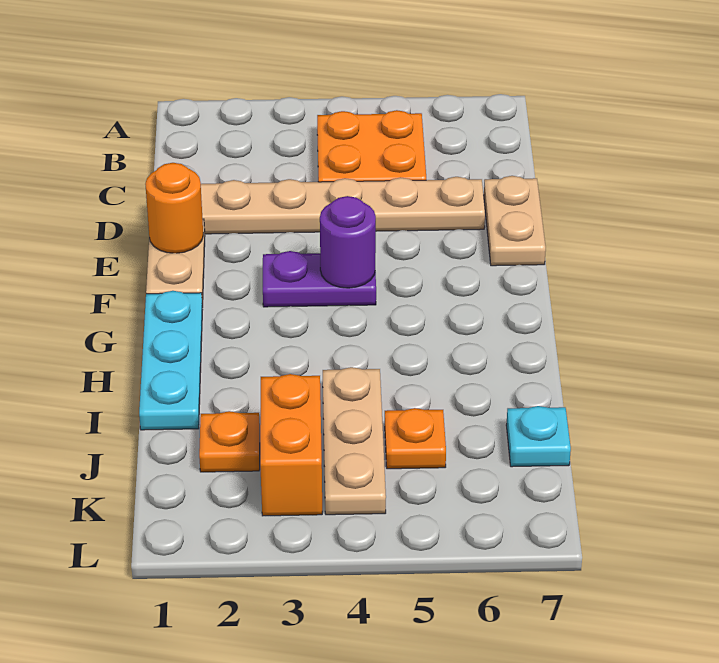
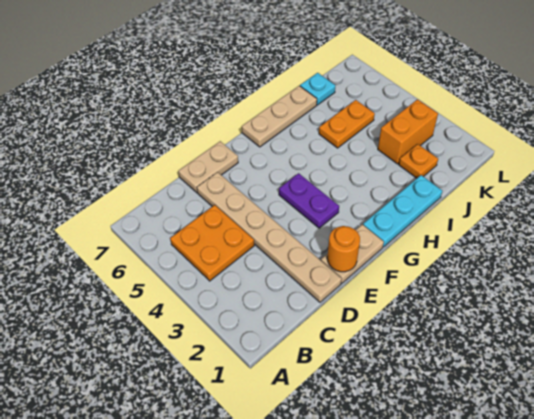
purple 1x1 round brick [320,196,376,288] -> none
tan 1x3 plate [323,367,386,515] -> tan 1x3 plate moved to [242,86,317,147]
orange 1x1 plate [385,408,446,469] -> orange 1x2 plate [319,100,375,148]

